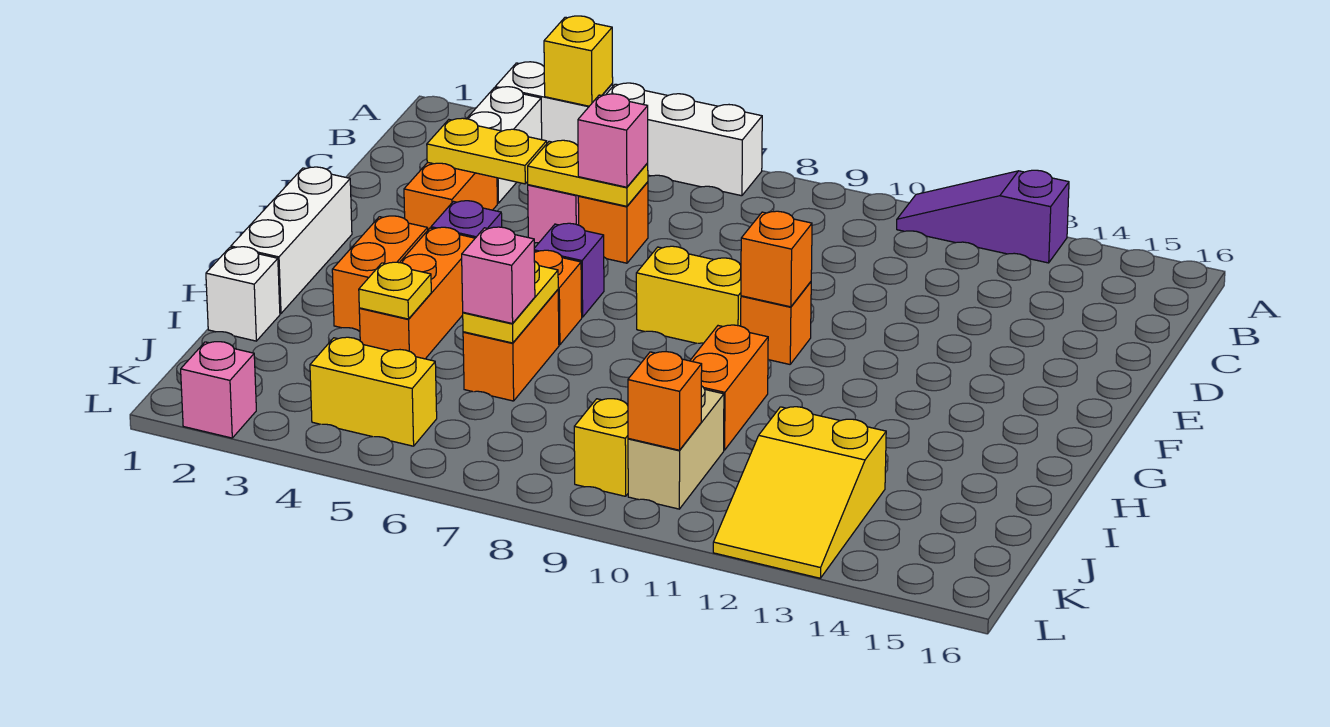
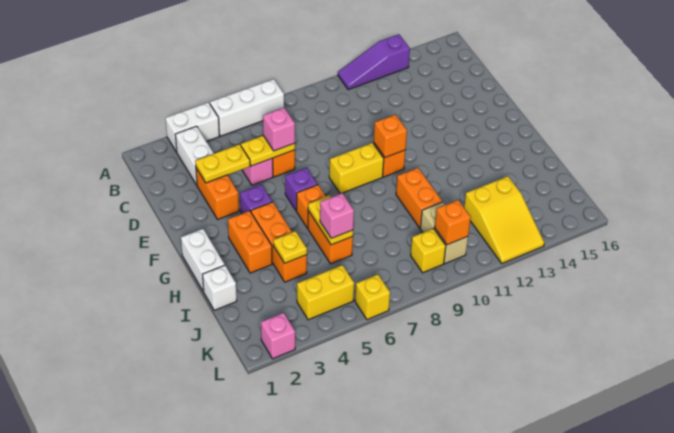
yellow 1x1 brick [544,16,613,106] -> yellow 1x1 brick moved to [355,274,390,320]
white 1x3 brick [231,167,352,314] -> white 1x2 brick [181,229,225,291]

